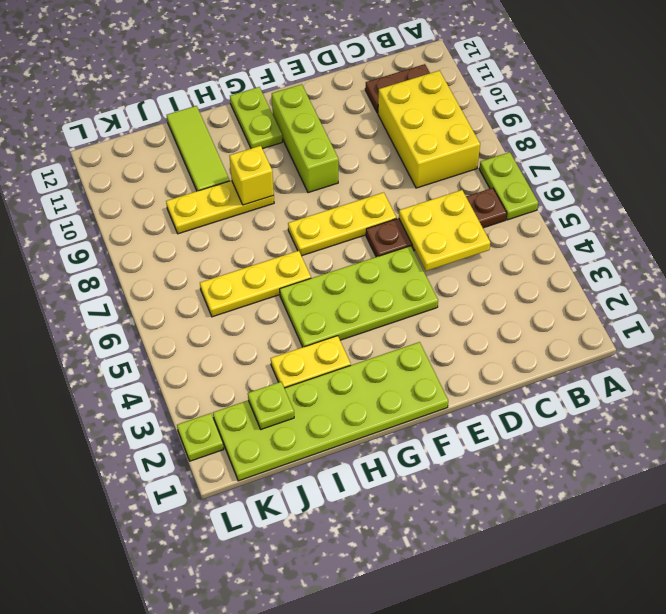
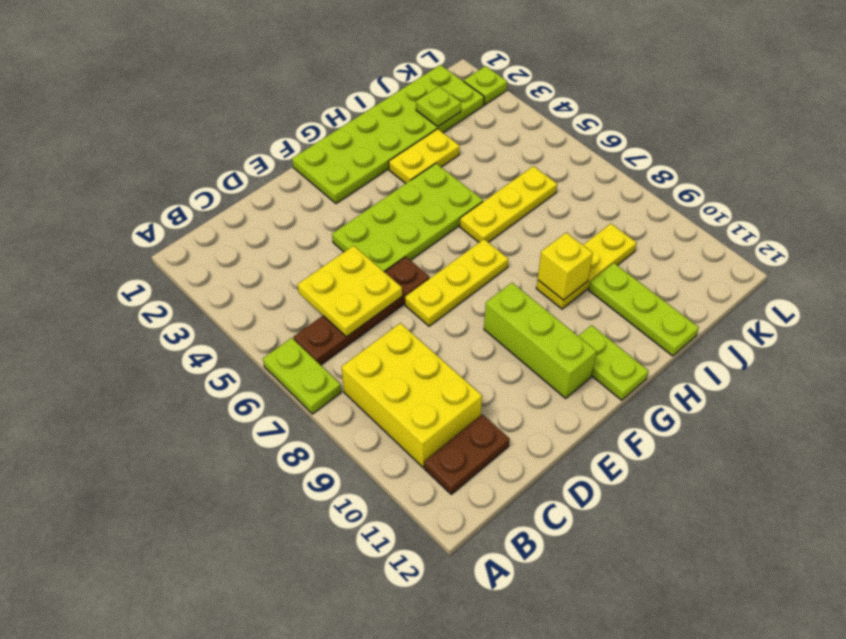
lime 1x3 tile [167,106,230,191] -> lime 1x3 plate [589,263,699,356]

